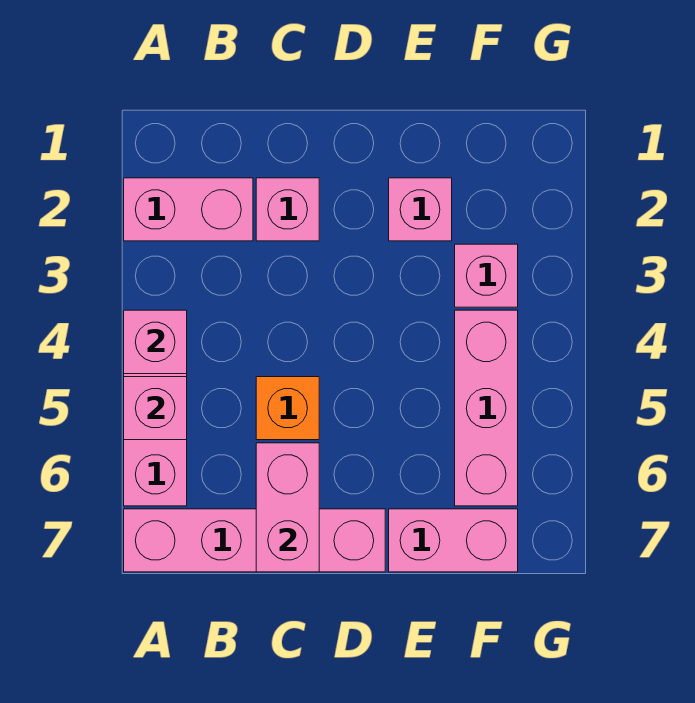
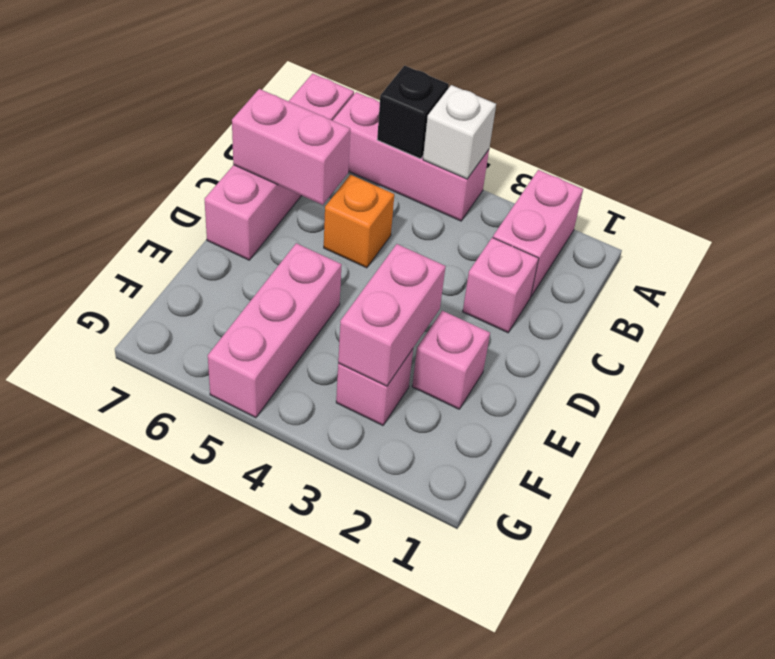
pink 1x1 brick [124,310,187,374] -> white 1x1 brick [423,85,496,179]
pink 1x1 brick [124,377,187,440] -> black 1x1 brick [377,66,449,159]
pink 1x2 brick [389,509,518,572] -> pink 1x2 brick moved to [338,244,446,386]
pink 1x3 brick [455,310,518,506] -> pink 1x3 brick turned to [208,243,342,418]

